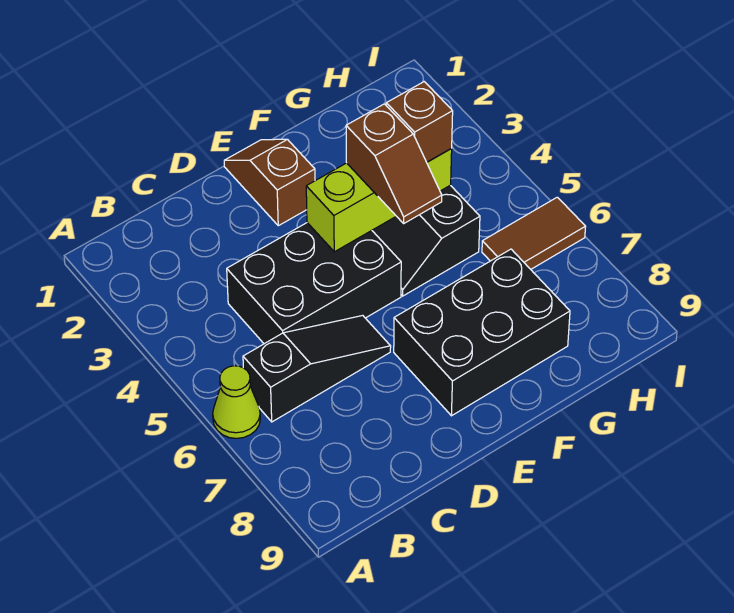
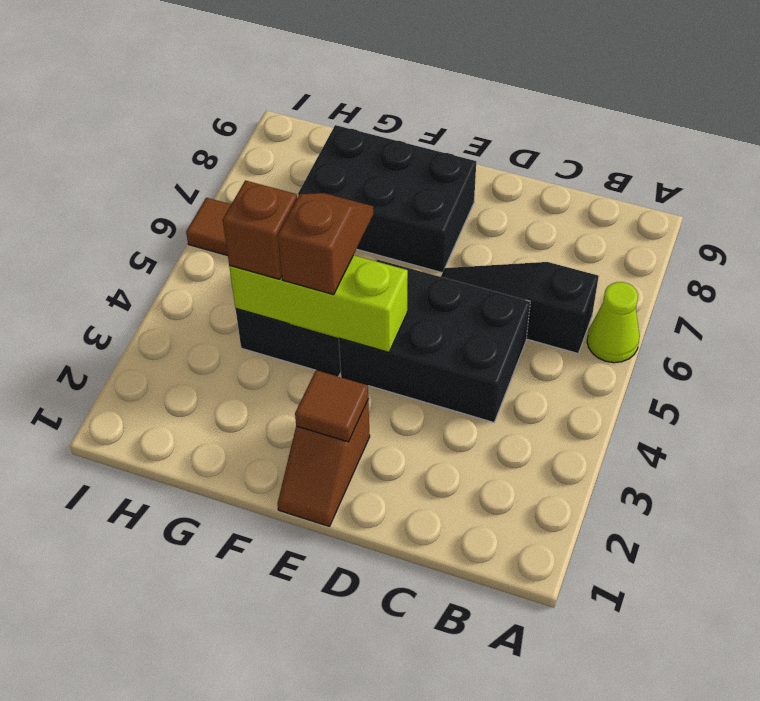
none -> brown 1x1 tile [295,370,368,442]

